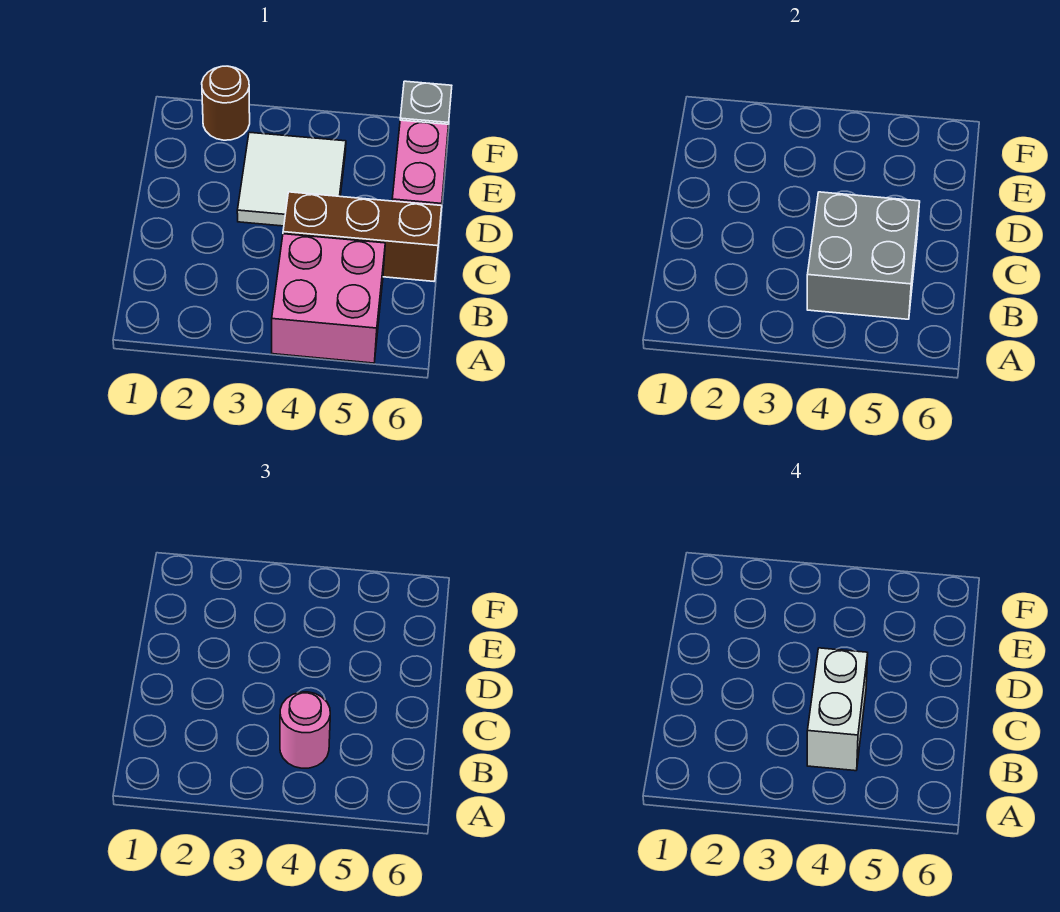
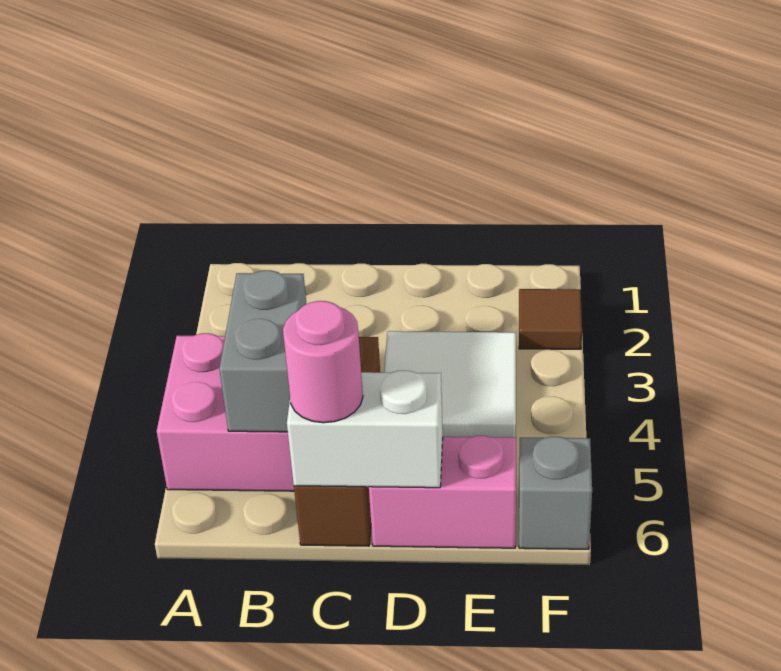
grey 2x2 brick [807,192,920,319] -> grey 1x2 brick [219,270,306,432]
pink 1x1 round brick [280,692,330,768] -> pink 1x1 round brick moved to [283,301,363,423]
white 1x2 brick [807,648,868,771] -> white 1x2 brick moved to [287,371,443,488]
brown 1x1 round brick [202,66,250,140] -> brown 1x1 tile [519,289,582,349]

